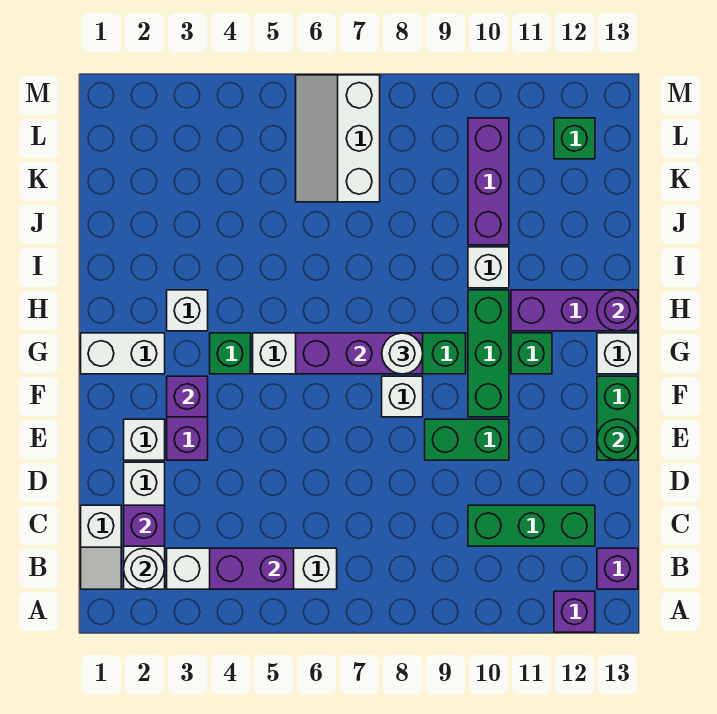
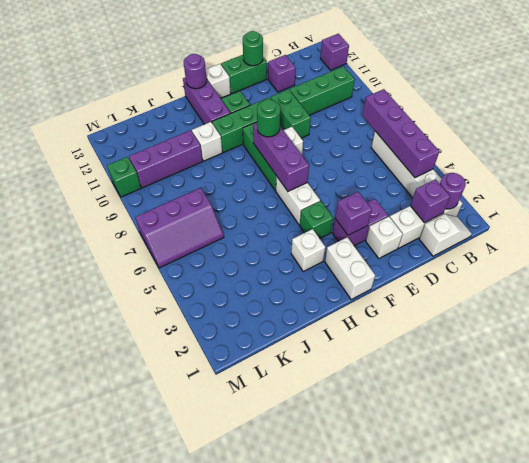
white 1x1 round brick [124,548,165,589] -> purple 1x1 round brick [440,173,466,209]
purple 1x2 brick [210,548,294,589] -> purple 1x4 brick [362,89,439,178]
purple 1x1 brick [597,548,638,589] -> purple 1x1 brick moved to [268,55,296,92]
green 1x3 brick [468,505,595,546] -> green 1x3 brick turned to [290,66,355,115]
white 1x1 round brick [382,333,423,374] -> green 1x1 round brick [257,99,280,137]
white 2x3 slope [296,75,380,202] -> purple 2x3 slope [135,188,224,268]
green 1x1 brick [554,118,595,159] -> green 1x1 brick moved to [107,157,141,197]

